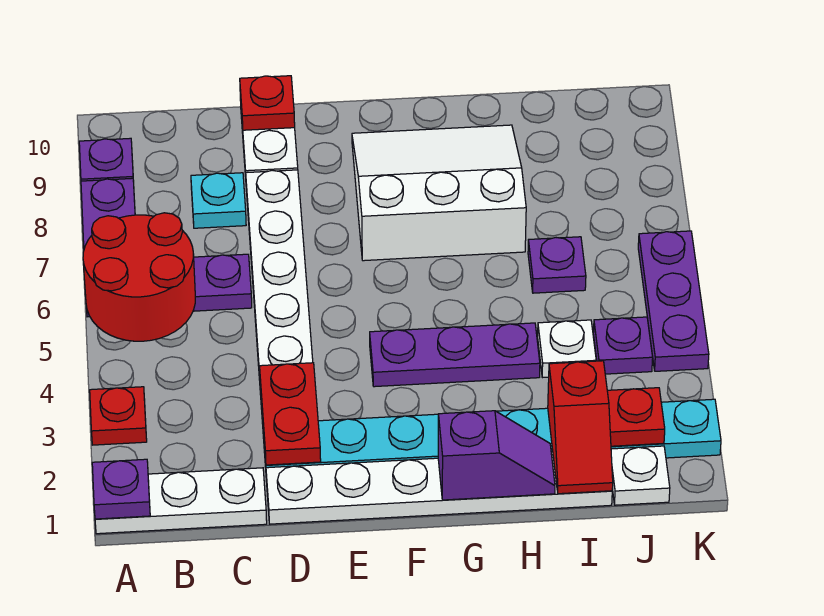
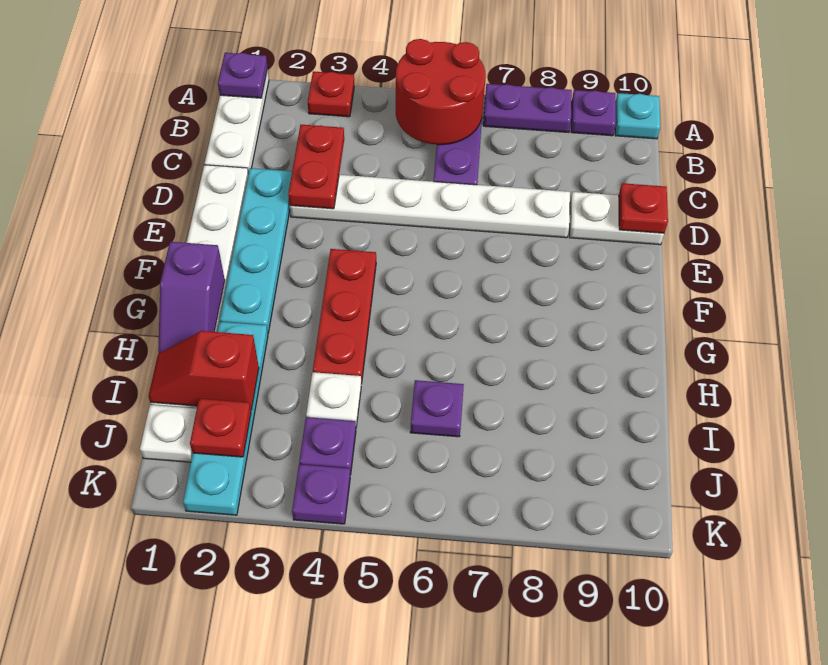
cyan 1x1 plate [191,173,246,228] -> cyan 1x1 plate moved to [615,93,660,139]
red 1x2 plate [260,363,321,465] -> red 1x2 plate turned to [288,125,344,209]
purple 1x3 plate [370,323,540,387] -> red 1x3 plate [313,249,376,384]
white 3x3 slope [352,125,526,261] -> none
purple 1x3 plate [638,231,709,371] -> purple 1x1 plate [292,464,350,524]

